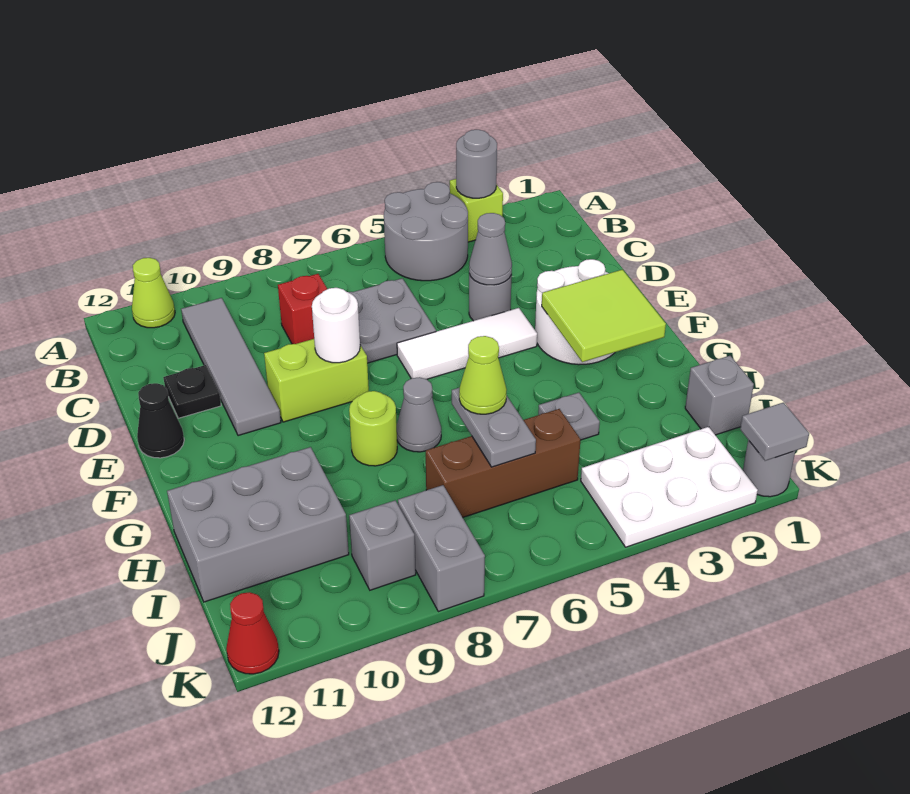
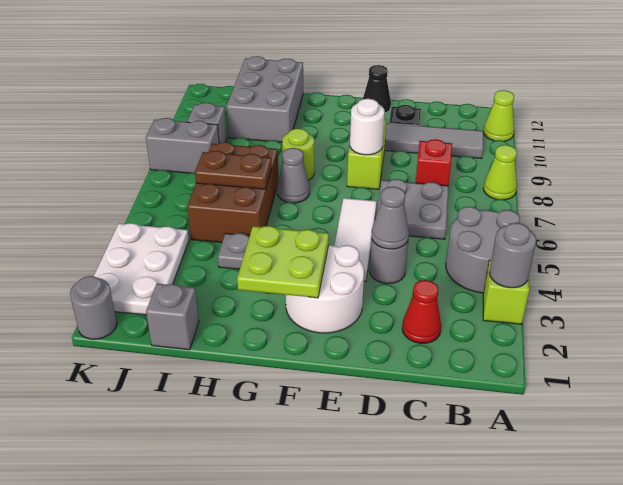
lime 2x2 tile [542,270,666,362] -> lime 2x2 plate [237,226,329,298]
grey 1x2 plate [452,388,536,467] -> brown 1x2 plate [195,151,272,189]
lime 1x1 cone [459,336,507,414] -> lime 1x1 cone moved to [483,145,517,200]
brown 1x3 brick [426,409,581,517] -> brown 2x3 brick [187,142,279,243]
grey 1x1 tile [740,403,809,461] -> none
red 1x1 cone [226,592,279,674] -> red 1x1 cone moved to [402,280,441,343]

